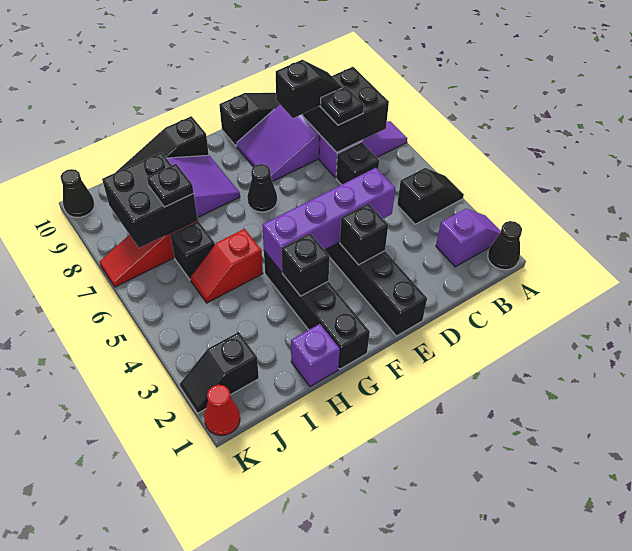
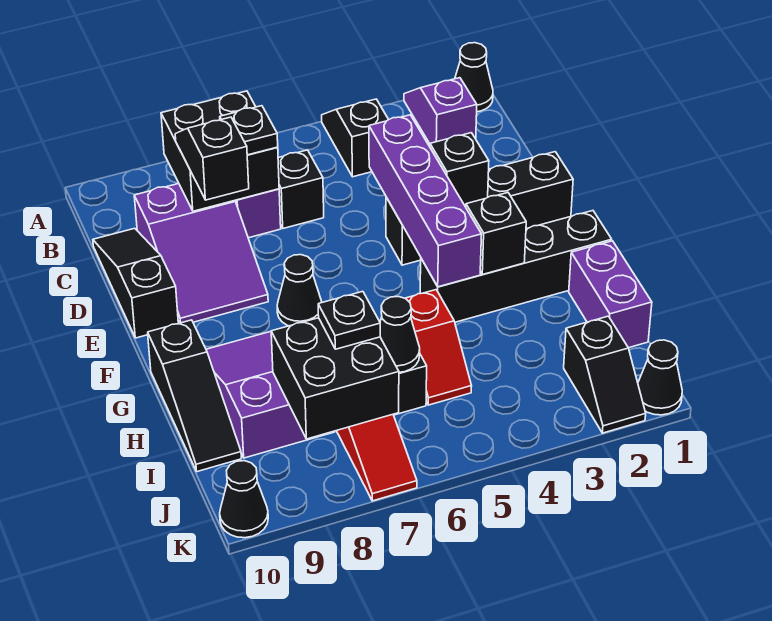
purple 1x1 brick [291,324,340,387] -> purple 1x2 brick [569,241,652,348]
none -> black 1x1 cone [380,296,420,372]
red 1x1 cone [204,385,240,436] -> black 1x1 cone [638,340,682,415]

